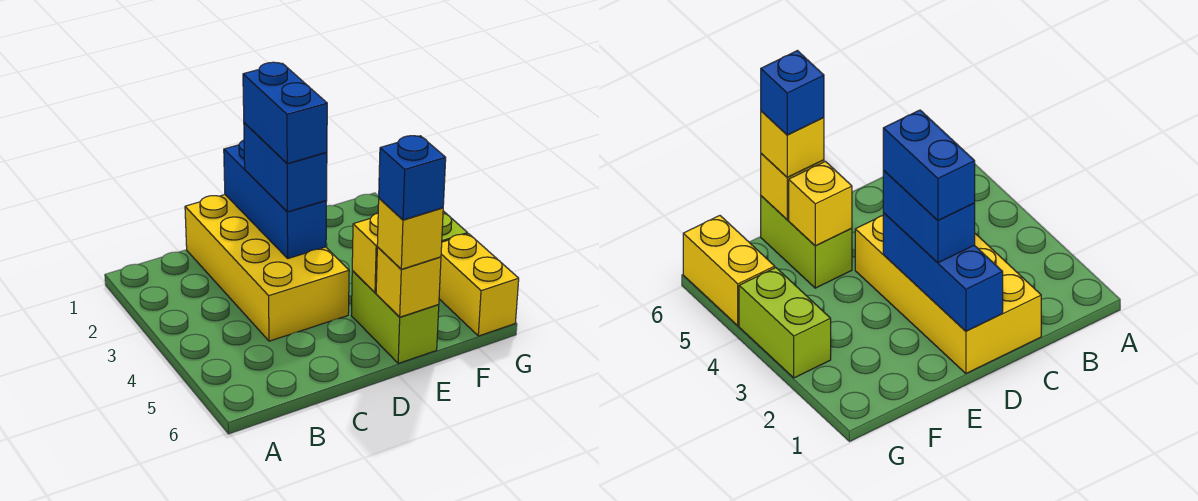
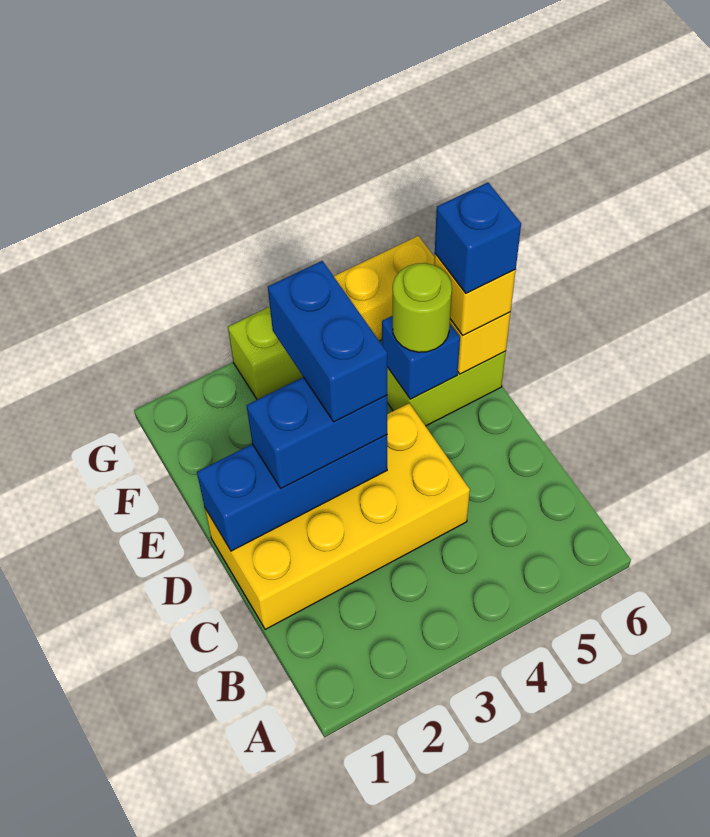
blue 1x2 brick [243,62,327,164] -> blue 1x2 brick turned to [268,261,387,422]
yellow 1x1 brick [352,213,378,293] -> blue 1x1 brick [382,316,460,399]
none -> lime 1x1 round brick [393,263,452,352]

